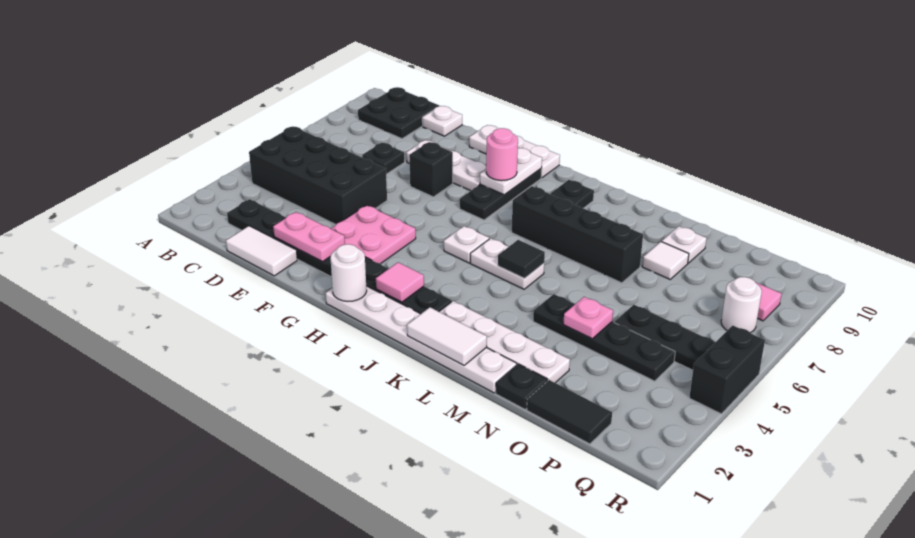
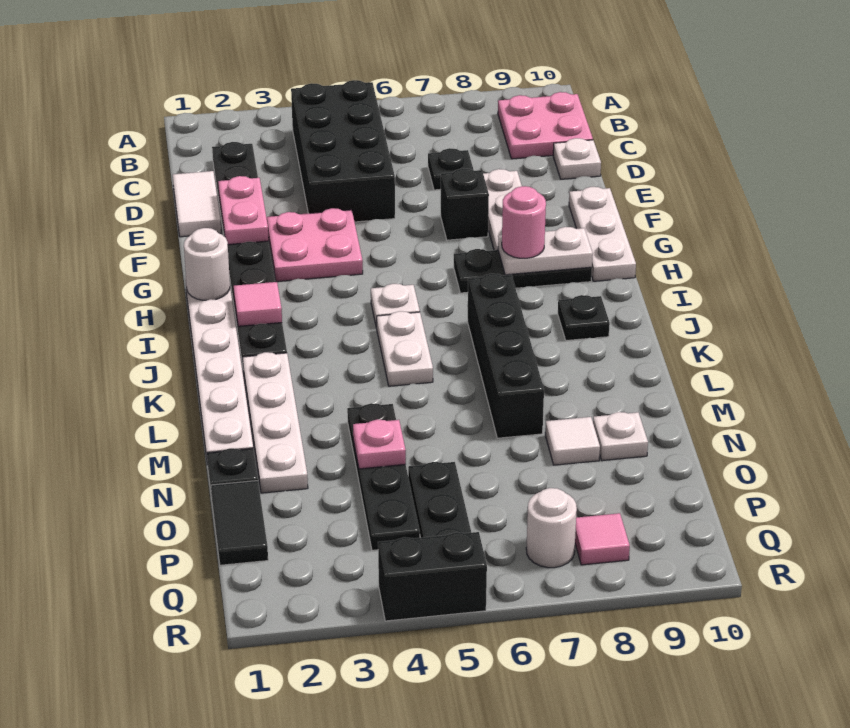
black 2x2 plate [358,87,439,139] -> pink 2x2 plate [498,92,593,159]
white 1x2 tile [407,307,487,365] -> none
black 1x1 tile [498,240,545,278] -> none

